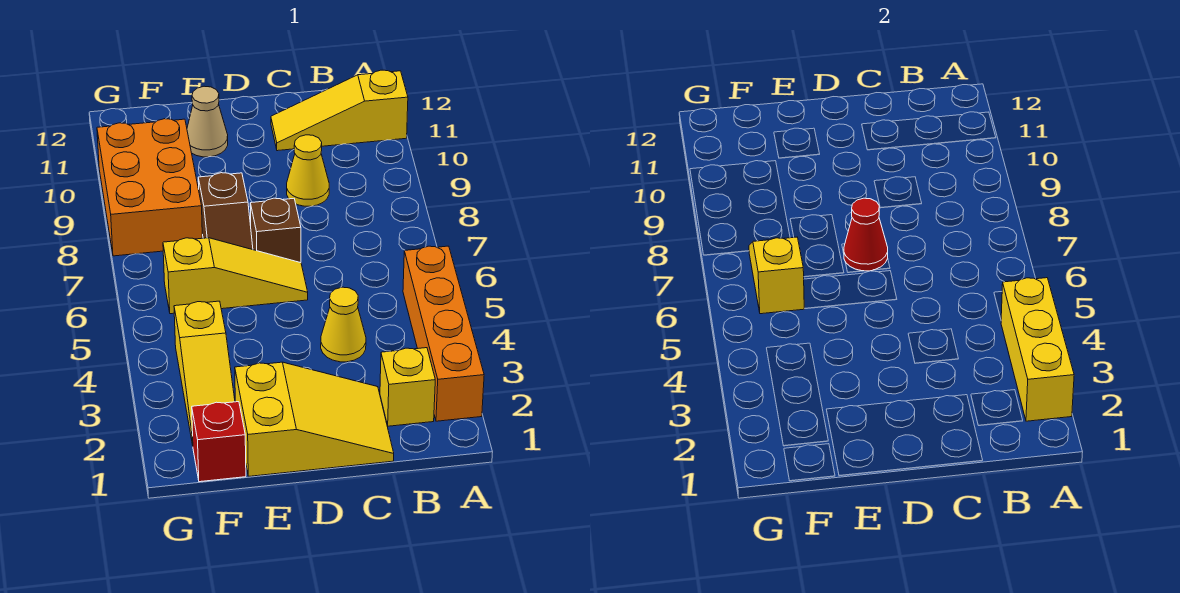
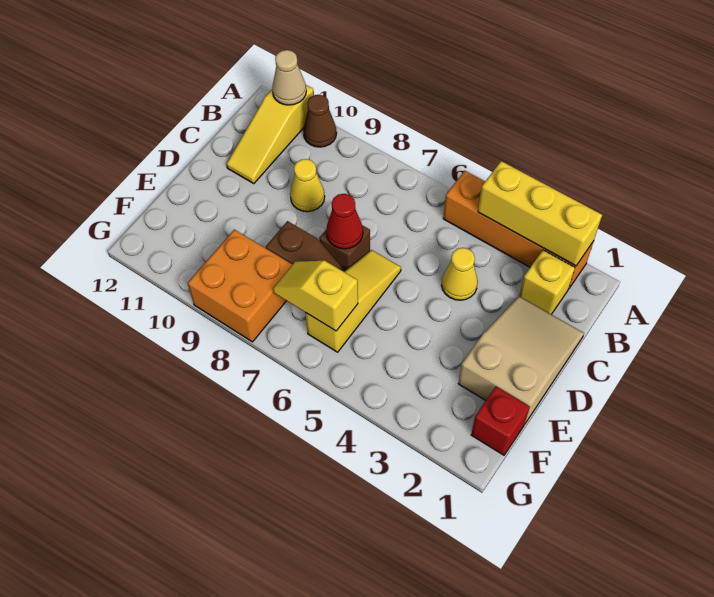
none -> brown 1x1 cone [303,95,337,147]
yellow 2x3 slope [235,362,394,476] -> tan 2x3 slope [458,296,584,423]
tan 1x1 cone [187,86,228,157] -> tan 1x1 cone moved to [272,50,306,105]
yellow 1x3 slope [174,301,235,445] -> none
orange 2x3 brick [97,119,202,256] -> orange 2x2 brick [188,230,293,342]

